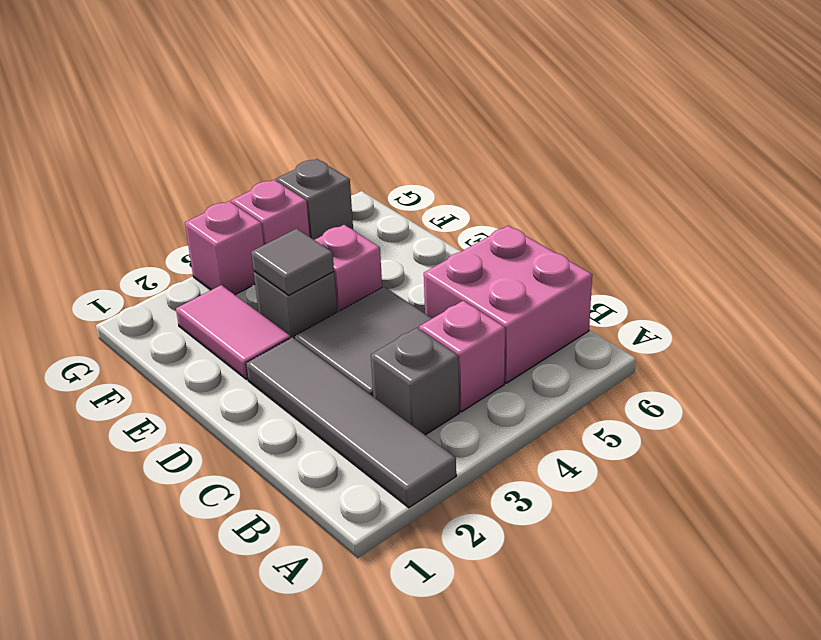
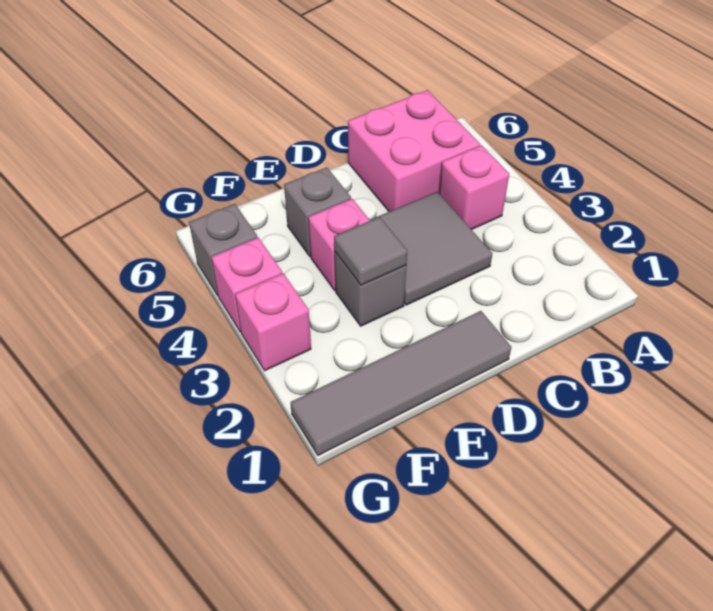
grey 1x4 tile [246,337,456,508] -> grey 1x4 tile moved to [290,311,511,456]
grey 1x1 brick [371,328,459,435] -> grey 1x1 brick moved to [284,167,351,256]
pink 1x2 tile [176,285,291,379] -> none

